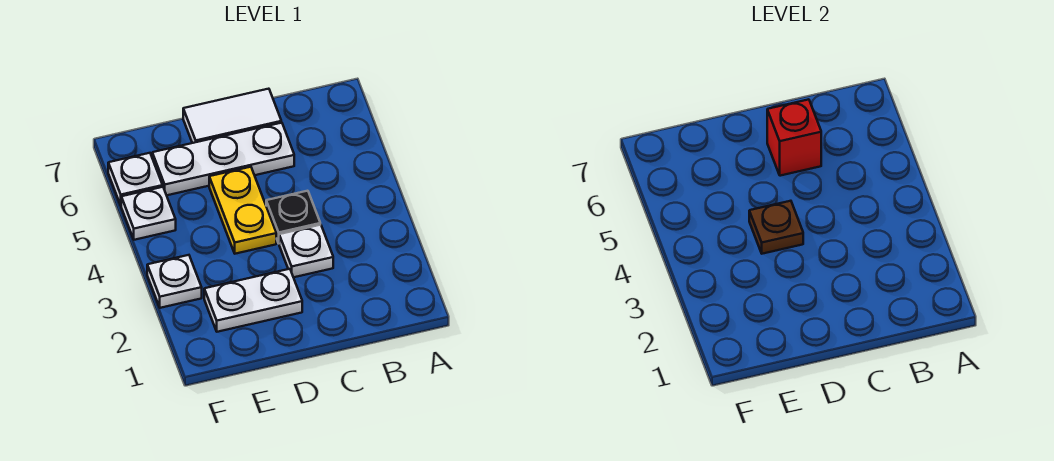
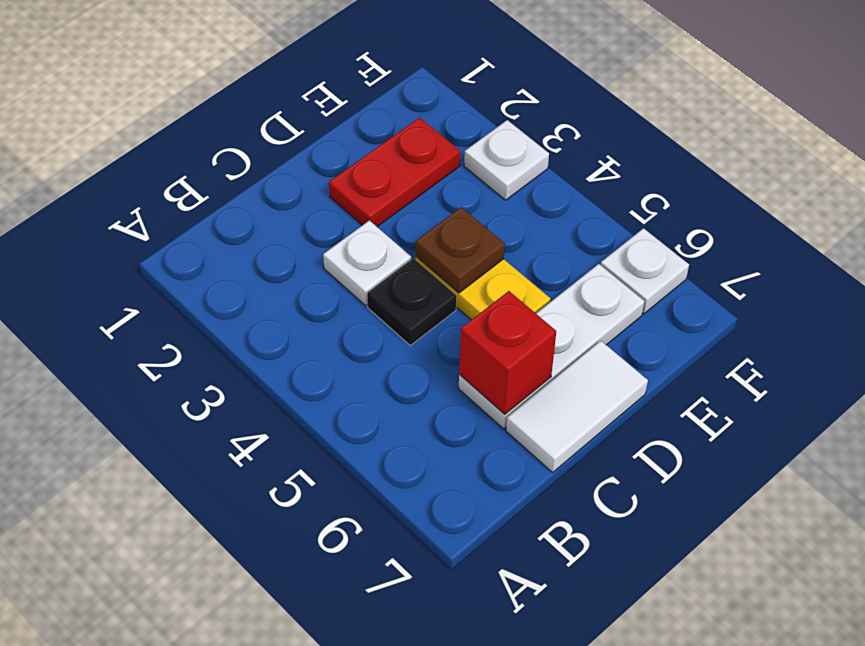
white 1x2 plate [204,269,302,332] -> red 1x2 plate [329,118,460,227]
white 1x1 plate [121,187,176,240] -> none

